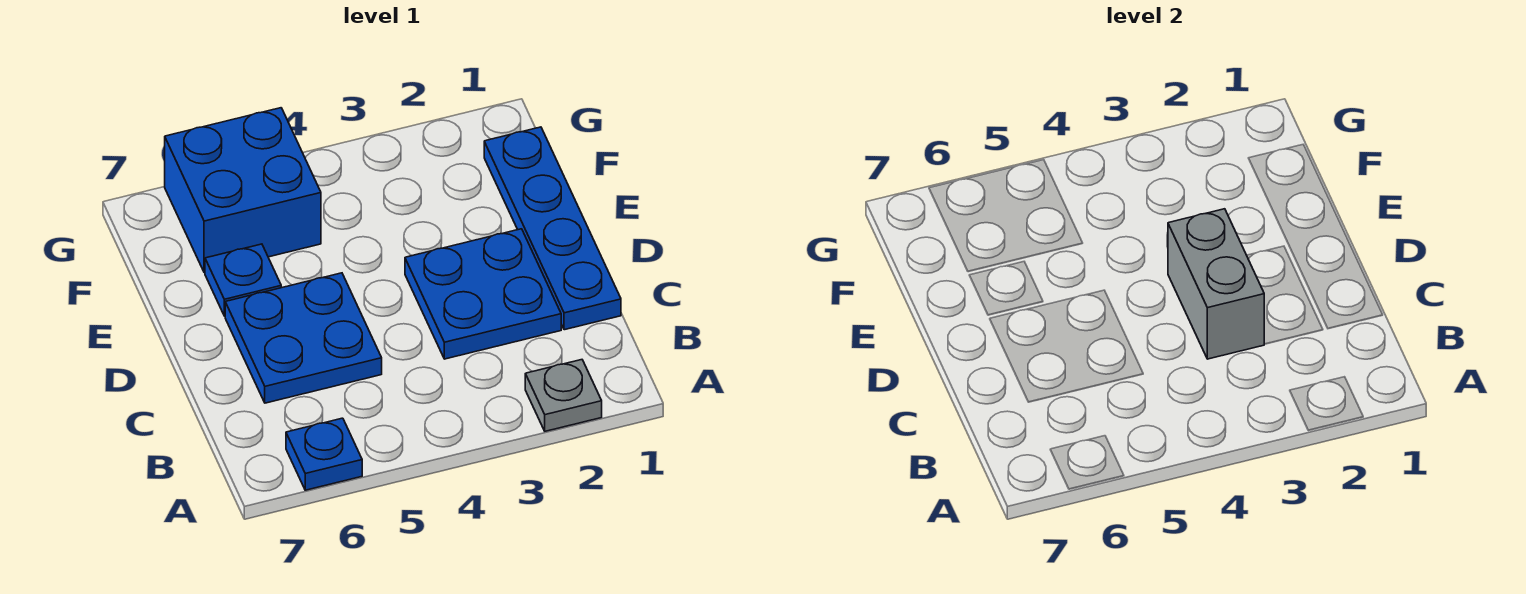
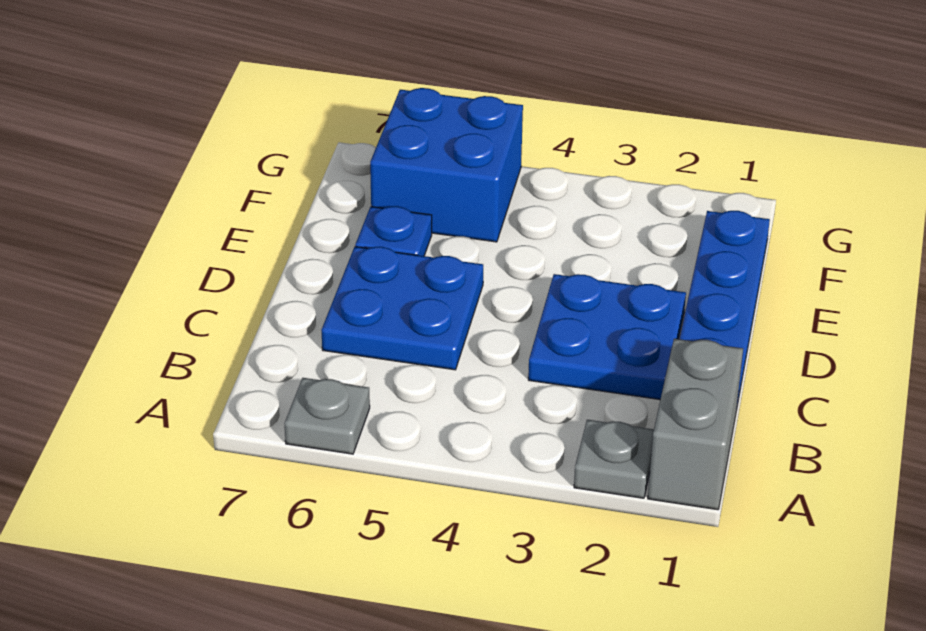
blue 1x1 plate [286,418,362,490] -> grey 1x1 plate [284,378,370,454]
grey 1x2 brick [1168,209,1264,359] -> grey 1x2 brick moved to [648,339,743,510]

